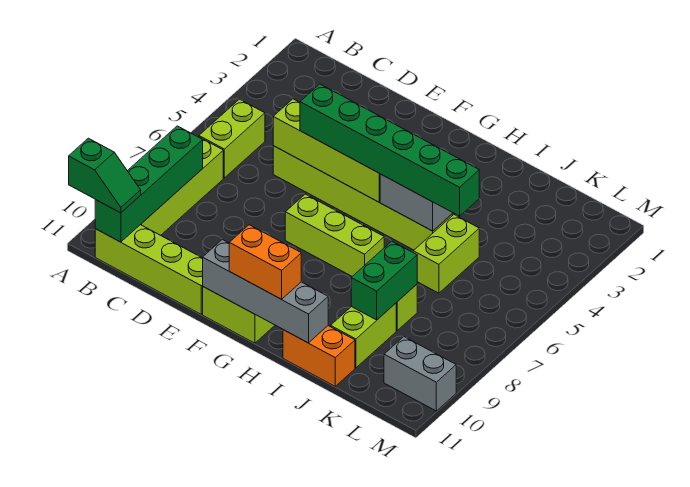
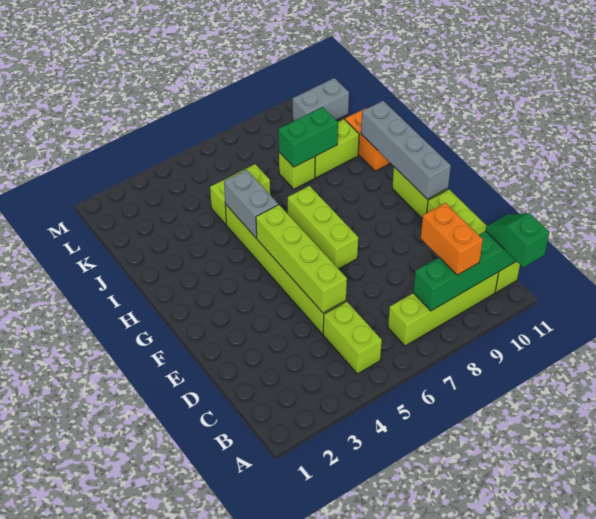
lime 1x2 brick [199,99,265,178] -> lime 1x2 brick turned to [323,301,382,374]
green 1x6 brick [300,84,479,216] -> none
orange 1x2 brick [229,225,301,299] -> orange 1x2 brick moved to [421,203,483,275]
grey 1x2 brick [384,337,456,411] -> grey 1x2 brick turned to [293,78,349,121]

